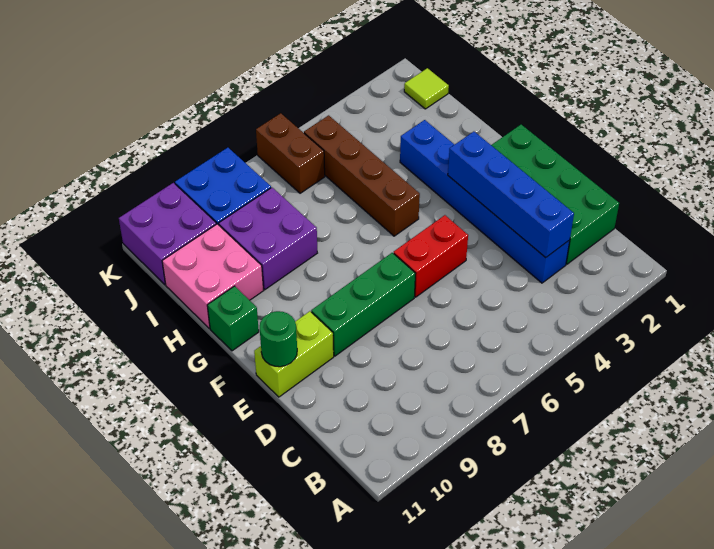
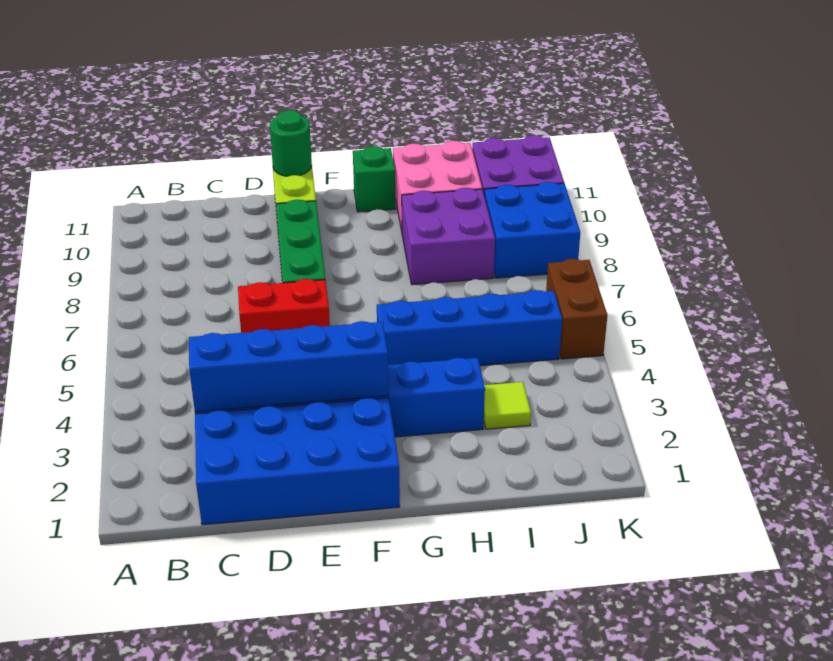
green 2x4 brick [491,125,619,264] -> blue 2x4 brick [195,398,400,525]
red 1x2 brick [394,215,468,297] -> red 1x2 brick turned to [238,279,330,333]
brown 1x4 brick [304,115,420,236] -> blue 1x4 brick [377,290,562,366]
lime 1x1 tile [404,68,449,109] -> lime 1x1 tile moved to [484,382,531,429]
brown 1x2 brick [256,113,325,193] -> brown 1x2 brick turned to [546,259,607,359]

